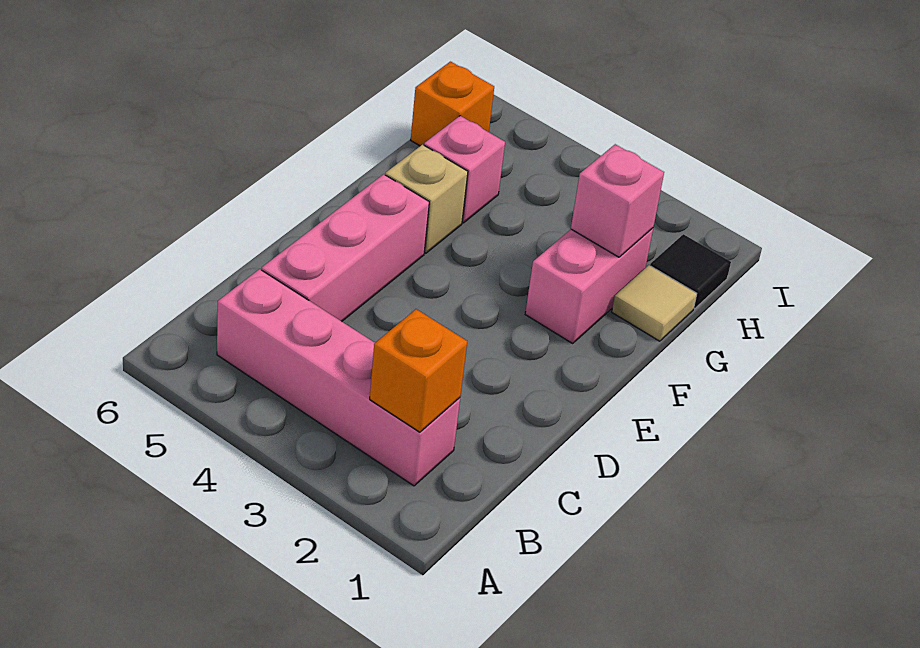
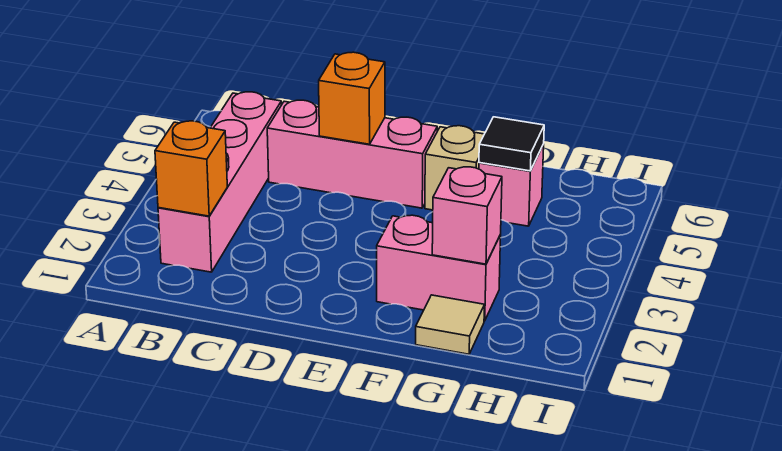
black 1x1 tile [650,234,731,309] -> black 1x1 tile moved to [479,117,544,171]
orange 1x1 brick [411,62,494,146] -> orange 1x1 brick moved to [319,52,385,144]

